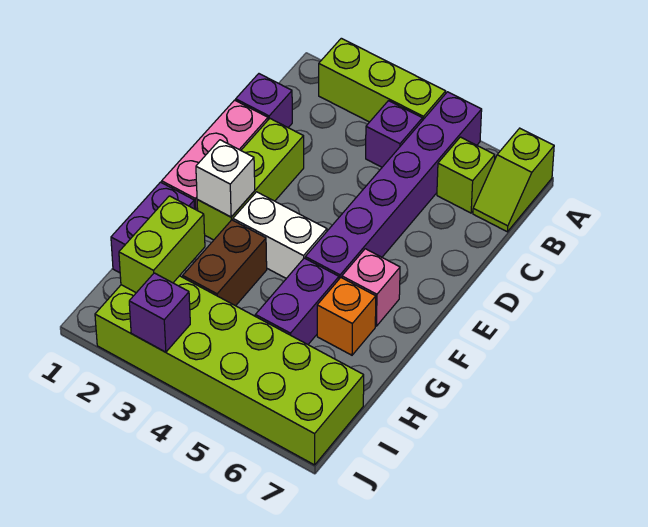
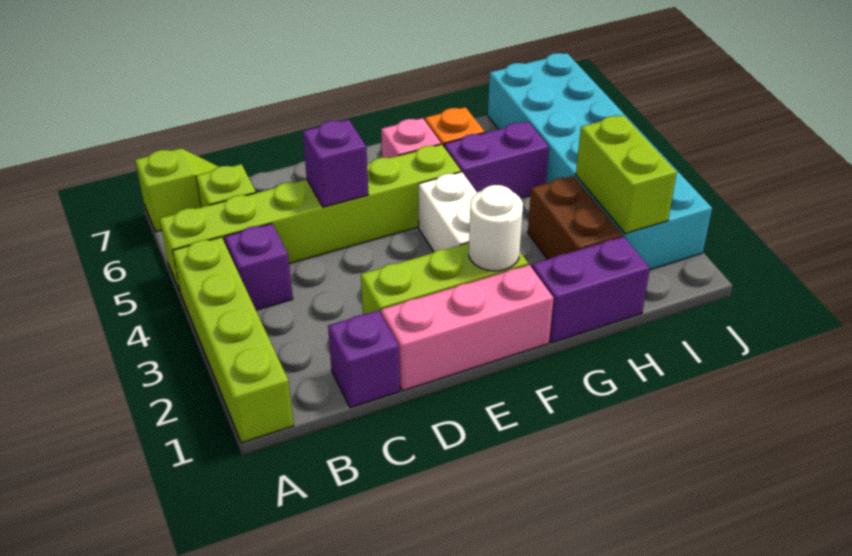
lime 1x3 brick [319,38,446,122] -> lime 1x4 brick [173,237,294,443]
purple 1x6 brick [305,92,482,279] -> lime 1x6 brick [159,144,461,293]
white 1x1 brick [196,140,255,217] -> white 1x1 round brick [469,185,523,271]
brown 1x2 brick [183,220,267,306] -> brown 1x2 brick turned to [528,176,623,259]
lime 1x2 brick [119,196,205,293] -> lime 1x2 brick turned to [576,115,677,234]
lime 2x6 brick [95,276,364,465] -> cyan 2x6 brick [488,53,712,270]
purple 1x1 brick [129,273,190,352] -> purple 1x1 brick moved to [303,119,368,207]

